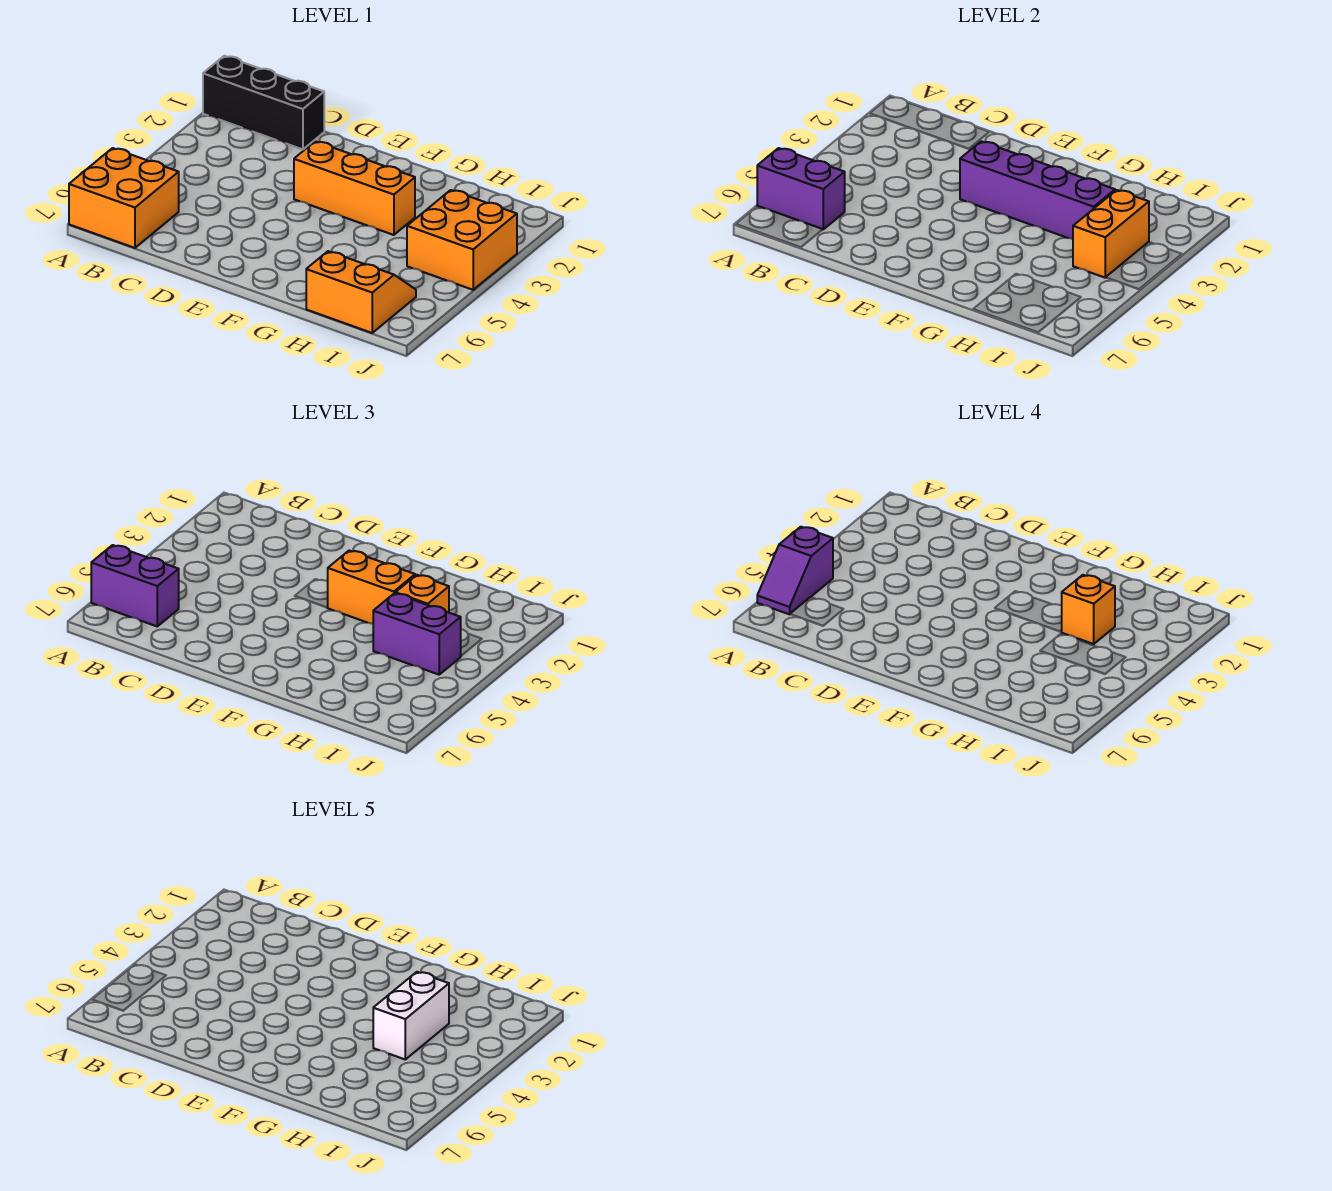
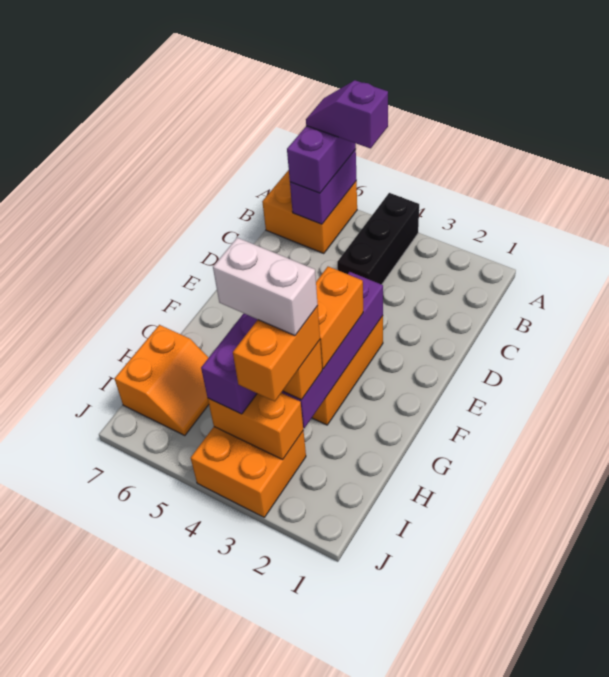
black 1x3 brick [203,56,324,149] -> black 1x3 brick moved to [337,193,419,285]
orange 1x1 brick [1062,575,1115,644] -> orange 1x2 brick [233,306,320,401]

